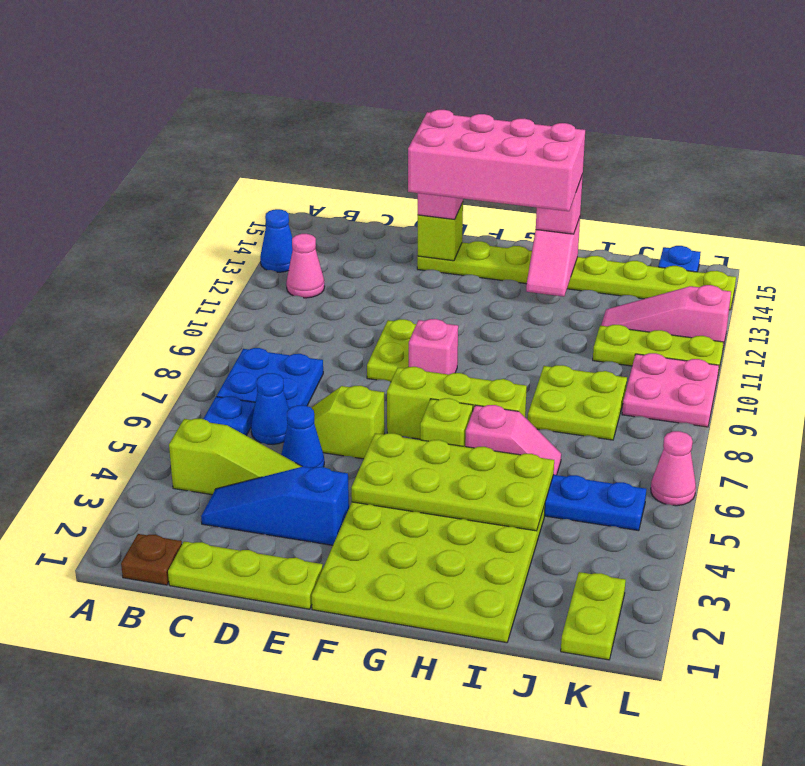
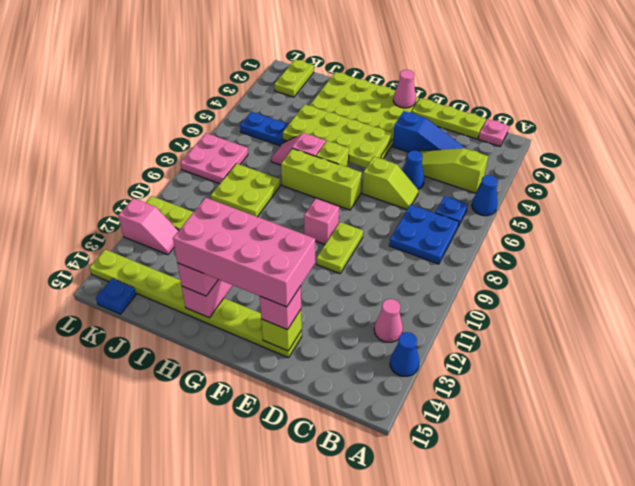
brown 1x1 plate [121,534,182,585] -> pink 1x1 plate [478,119,509,146]
blue 1x1 cone [251,373,289,444] -> blue 1x1 cone moved to [472,175,498,216]
pink 1x3 slope [601,285,731,348] -> pink 1x2 slope [118,198,179,255]
pink 2x2 plate [622,353,719,427] -> pink 2x2 plate moved to [180,133,248,184]
pink 1x1 cone [651,431,696,506] -> pink 1x1 cone moved to [393,70,416,108]

